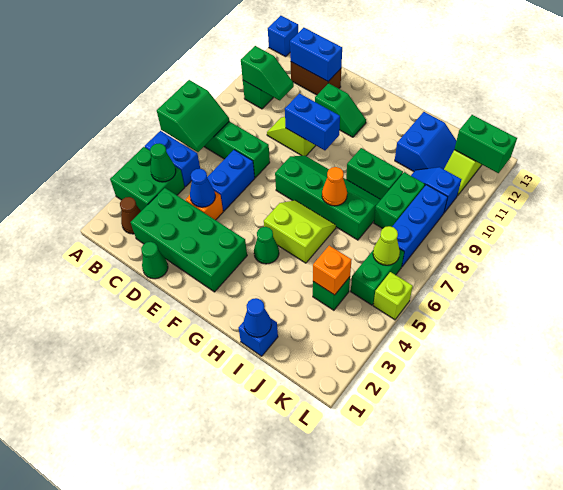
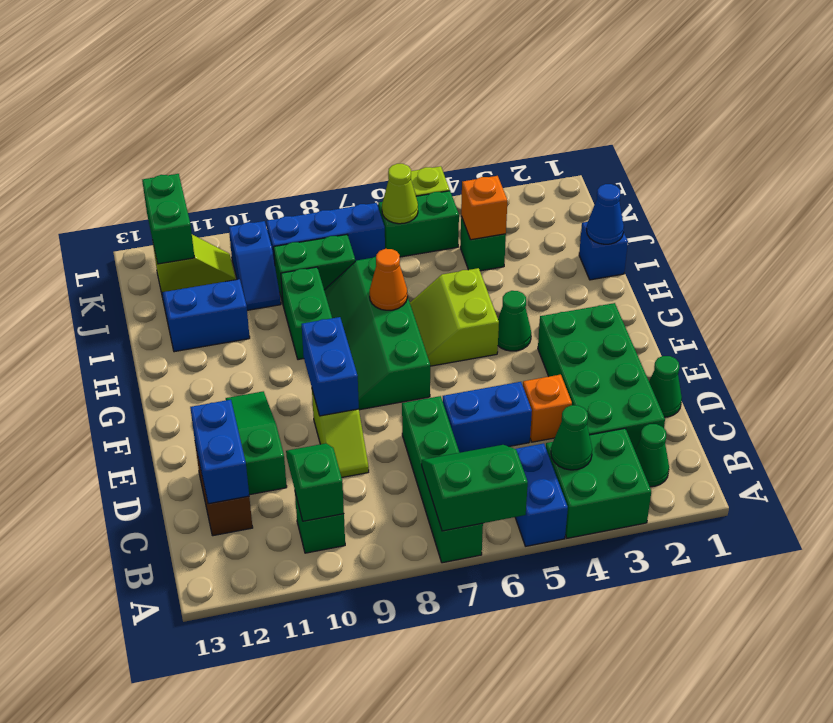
blue 1x1 brick [268,16,298,57] -> none
brown 1x1 cone [120,197,141,234] -> green 1x1 cone [635,424,669,487]
blue 1x1 cone [190,169,215,207] -> none
green 1x2 slope [315,83,366,137] -> green 1x3 slope [226,391,287,495]

